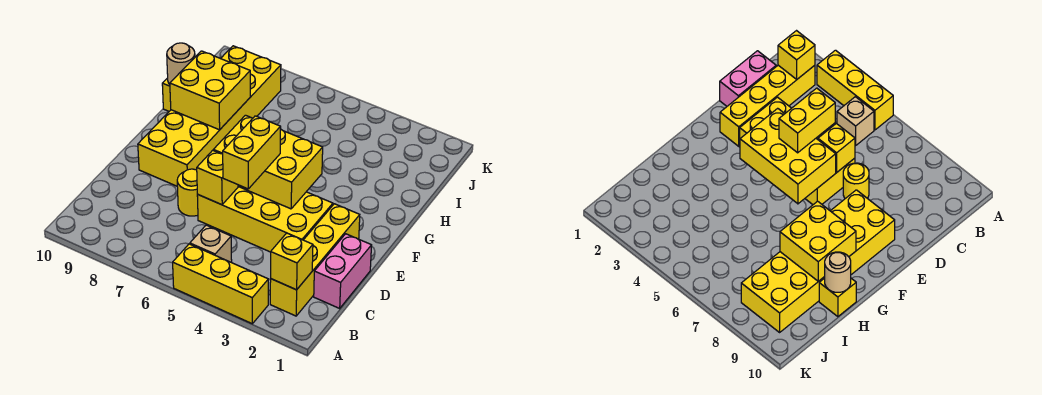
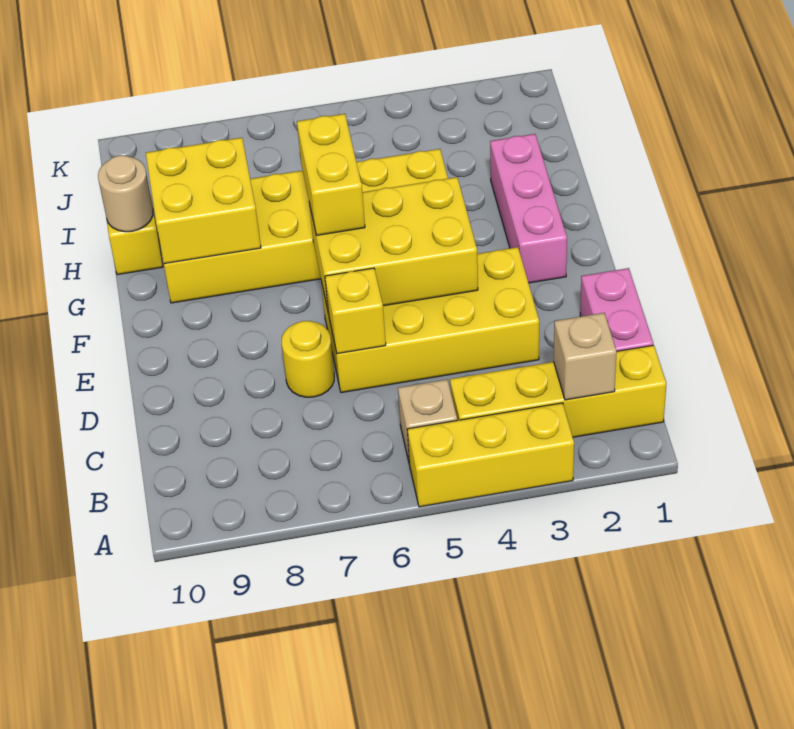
yellow 1x4 brick [270,204,360,316] -> yellow 1x4 brick turned to [450,345,667,437]
yellow 1x1 brick [271,233,313,290] -> tan 1x1 brick [554,313,617,400]
yellow 1x2 brick [223,116,281,189] -> yellow 1x2 brick moved to [297,114,365,236]
yellow 2x6 brick [138,46,281,186] -> yellow 2x6 brick turned to [164,149,448,303]
none -> pink 1x3 brick [490,134,567,283]

